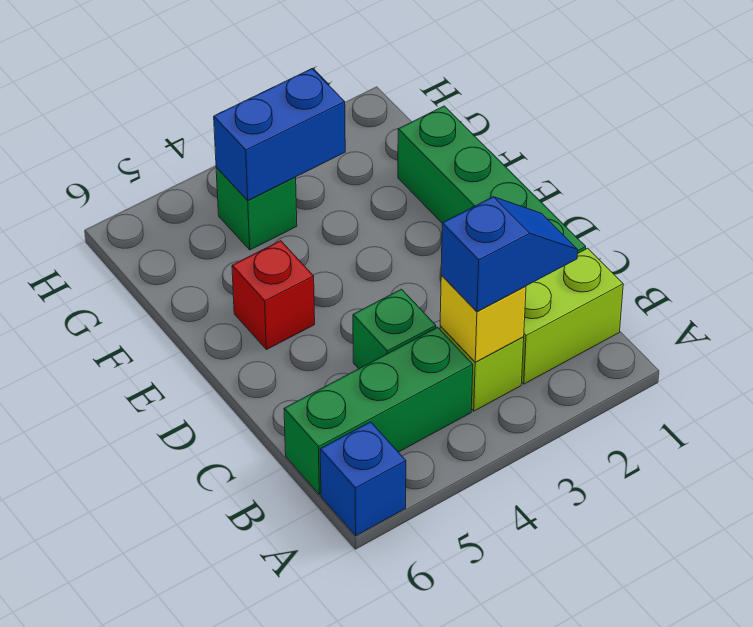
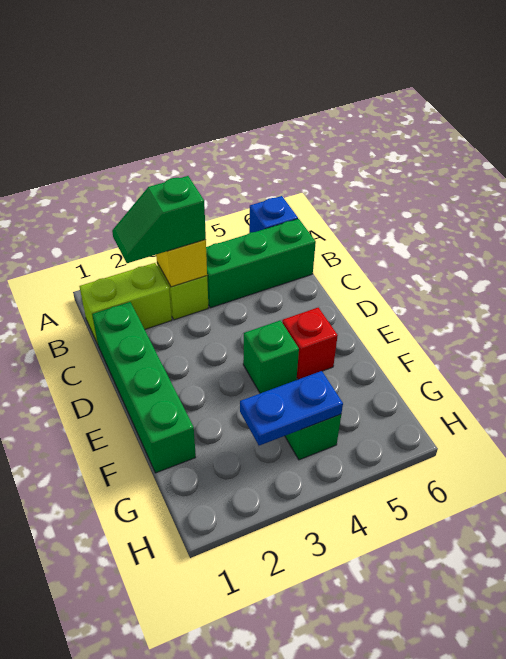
blue 1x2 slope [441,197,578,312] -> green 1x2 slope [112,176,206,263]
green 1x1 brick [353,289,436,369] -> green 1x1 brick moved to [243,320,299,393]
blue 1x2 brick [214,69,345,200] -> blue 1x2 plate [240,371,343,446]

